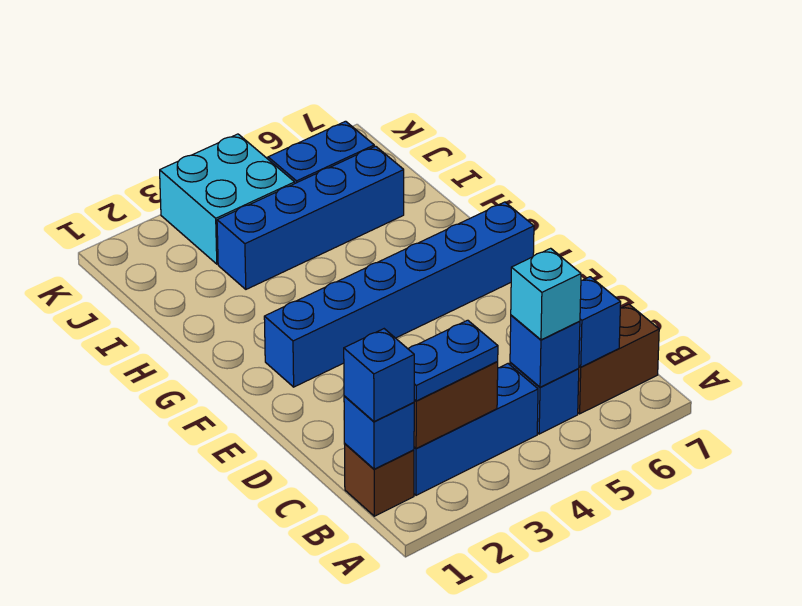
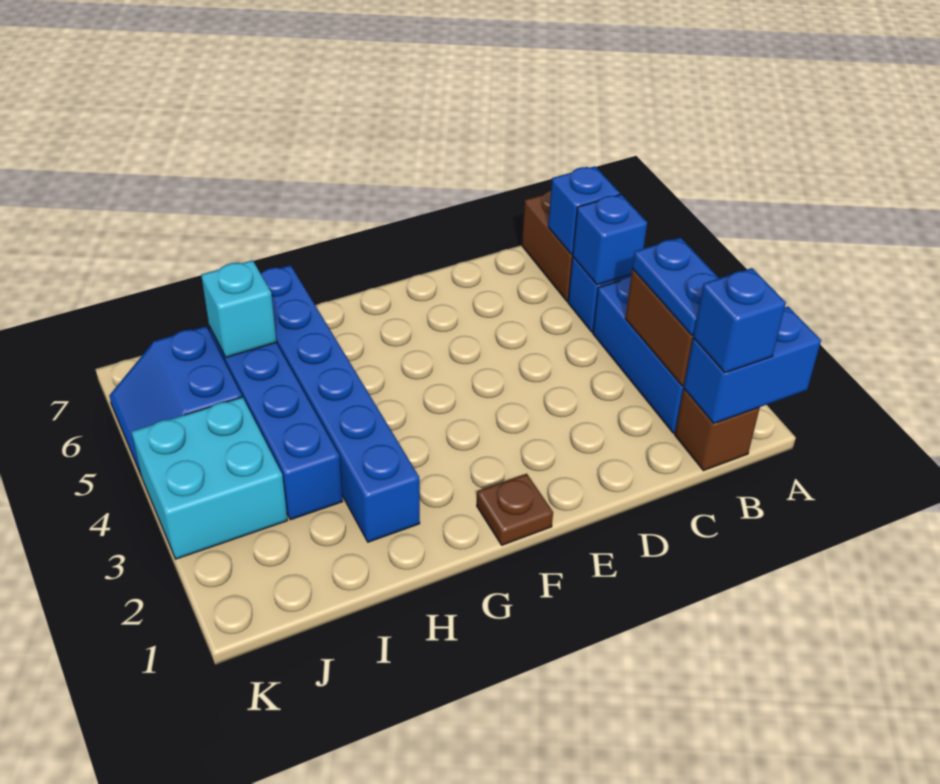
blue 1x1 brick [344,396,414,469] -> blue 1x2 brick [684,307,821,424]
cyan 1x1 brick [511,248,581,340] -> cyan 1x1 brick moved to [201,260,276,357]
none -> brown 1x1 plate [477,474,553,545]
blue 1x6 brick [264,202,534,387] -> blue 1x6 brick moved to [261,265,420,542]

